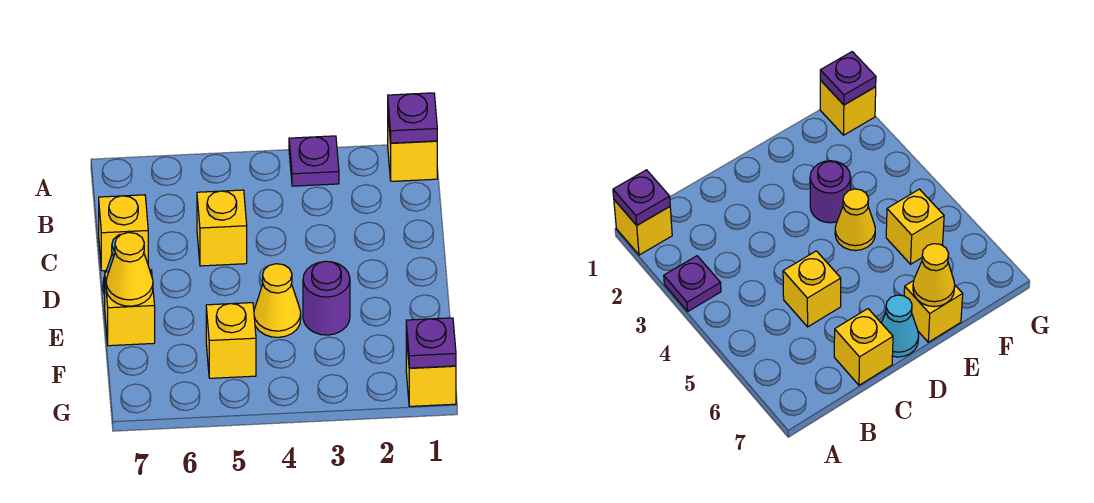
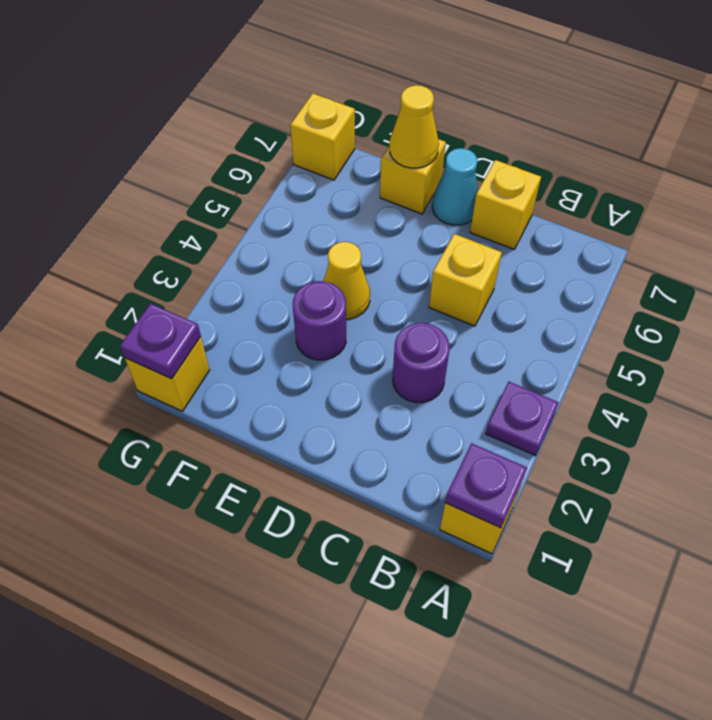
none -> purple 1x1 round brick [393,323,450,403]
yellow 1x1 brick [206,303,256,378] -> yellow 1x1 brick moved to [290,93,355,180]

